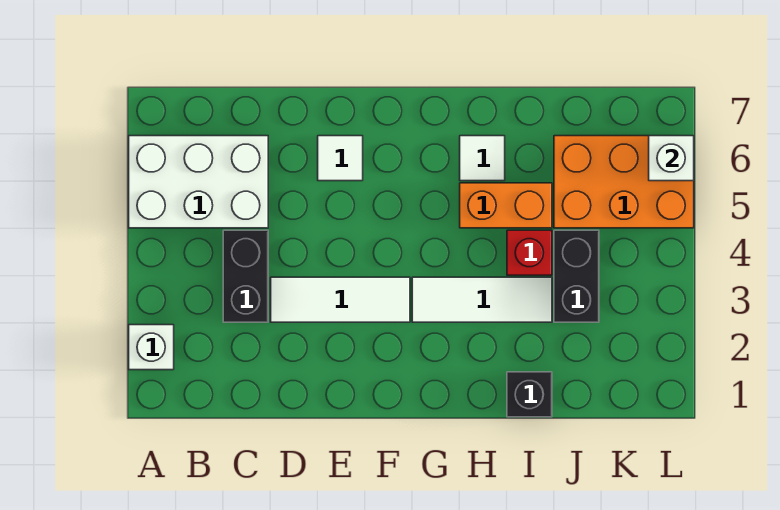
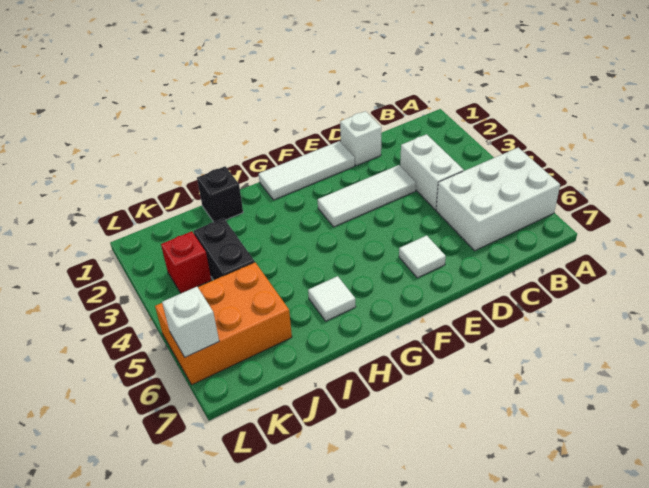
white 1x1 brick [129,325,174,370] -> white 1x1 brick moved to [340,111,382,166]
black 1x2 brick [223,230,268,322] -> white 1x2 brick [400,134,464,210]
white 1x3 tile [412,277,552,322] -> white 1x3 tile moved to [259,141,355,200]
orange 1x2 brick [460,183,552,228] -> none
red 1x1 brick [507,230,552,275] -> red 1x1 brick moved to [161,231,211,293]

